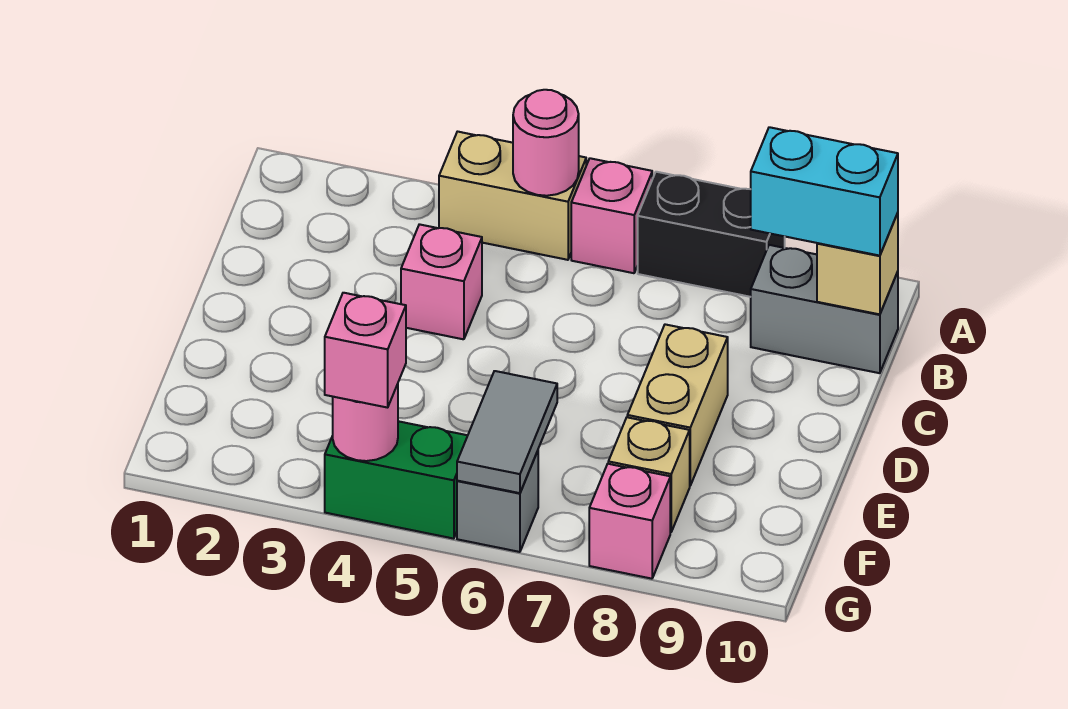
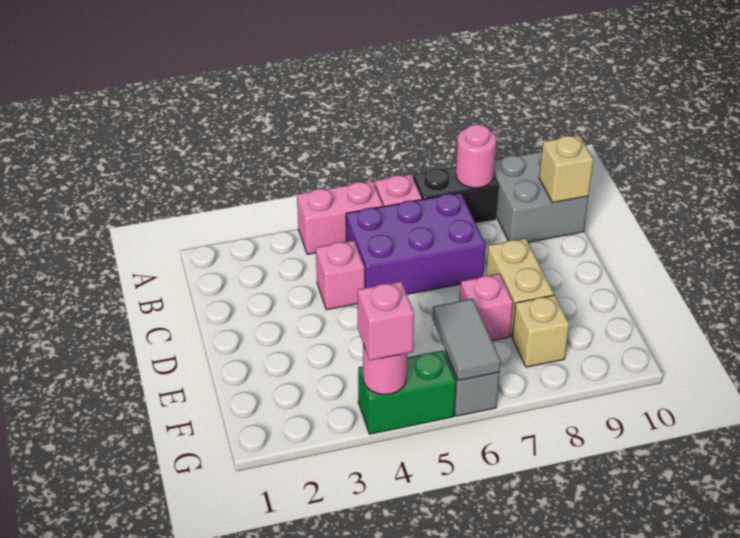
tan 1x2 brick [439,132,586,260] -> pink 1x2 brick [297,181,383,254]
pink 1x1 round brick [513,90,579,196] -> pink 1x1 round brick moved to [456,124,497,188]
none -> purple 2x3 brick [346,193,486,294]
grey 1x2 brick [751,245,898,373] -> grey 2x2 brick [494,151,588,242]
cyan 1x2 brick [751,127,898,256] -> none
pink 1x1 brick [589,464,670,579] -> pink 1x1 brick moved to [460,274,513,341]

